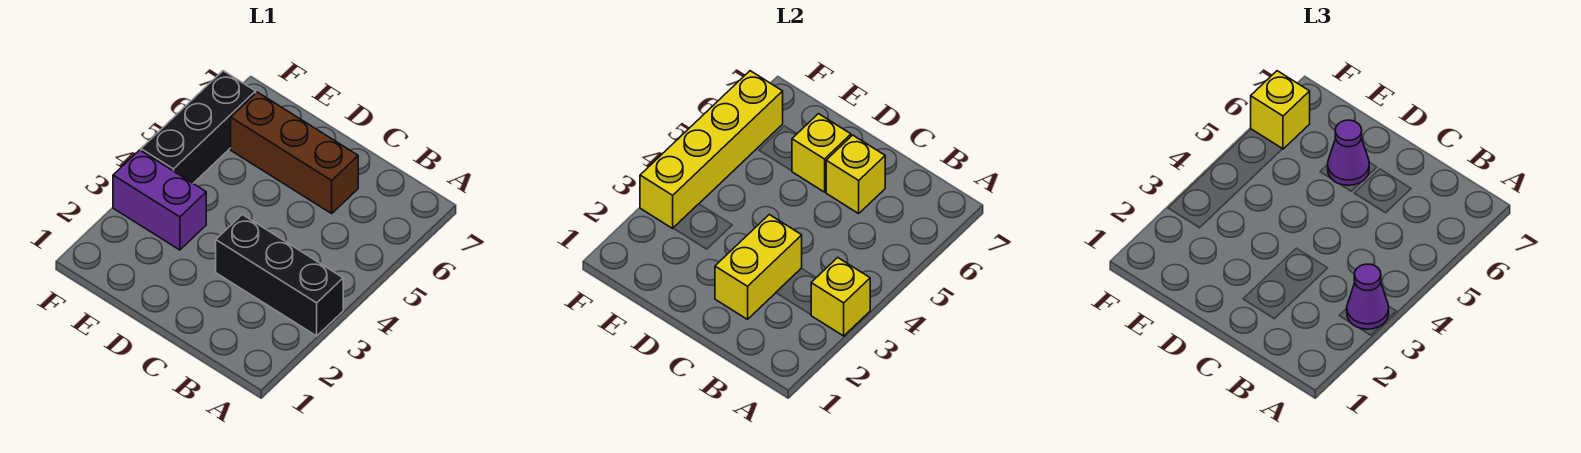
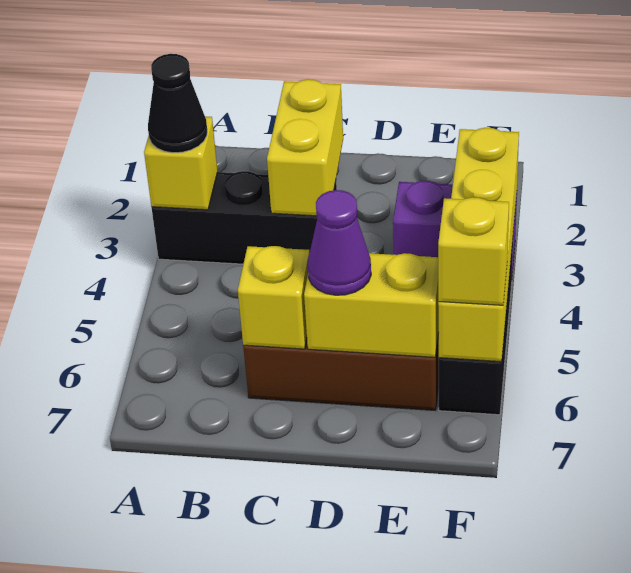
purple 1x1 cone [1347,264,1389,329] -> black 1x1 cone [148,54,207,153]
yellow 1x1 brick [792,114,851,192] -> yellow 1x2 brick [304,253,439,357]

